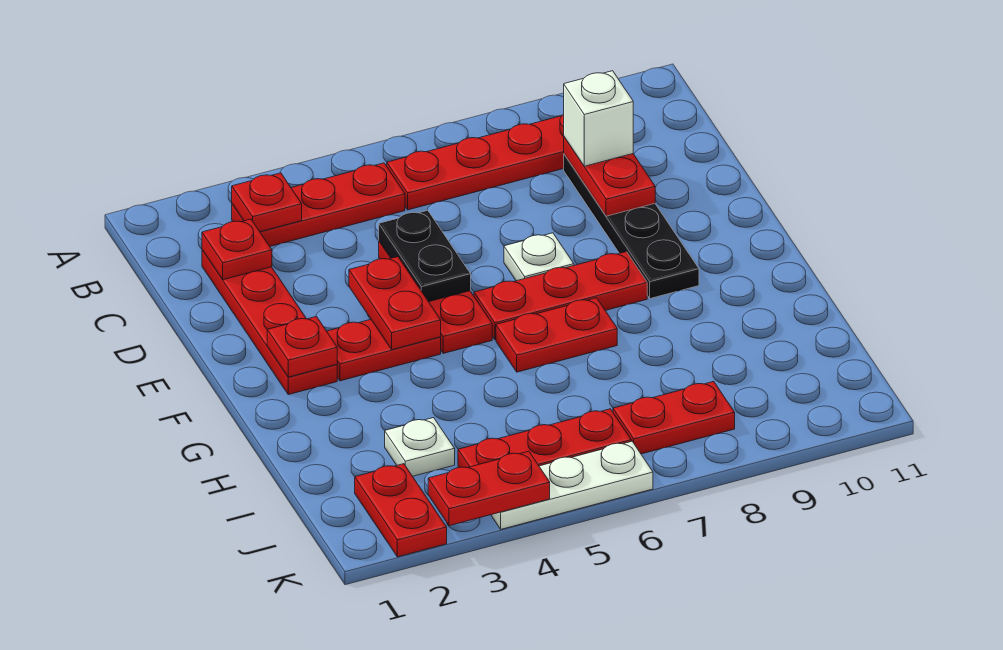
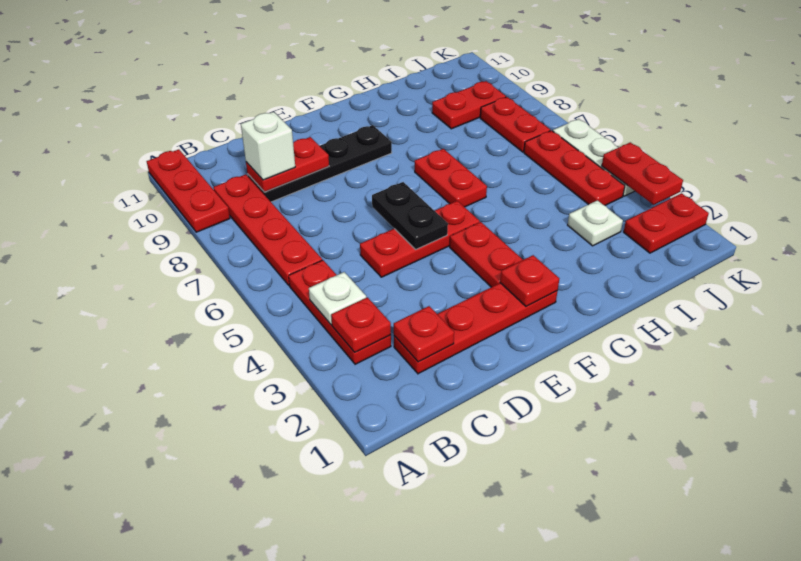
black 1x2 plate [379,210,471,302] -> black 1x2 plate turned to [372,182,448,249]
red 1x2 plate [349,257,441,350] -> red 1x2 plate moved to [432,81,506,129]
white 1x1 plate [504,233,574,281] -> white 1x1 plate moved to [309,272,366,325]
red 1x3 plate [474,252,647,340] -> red 1x3 plate moved to [147,149,230,232]

